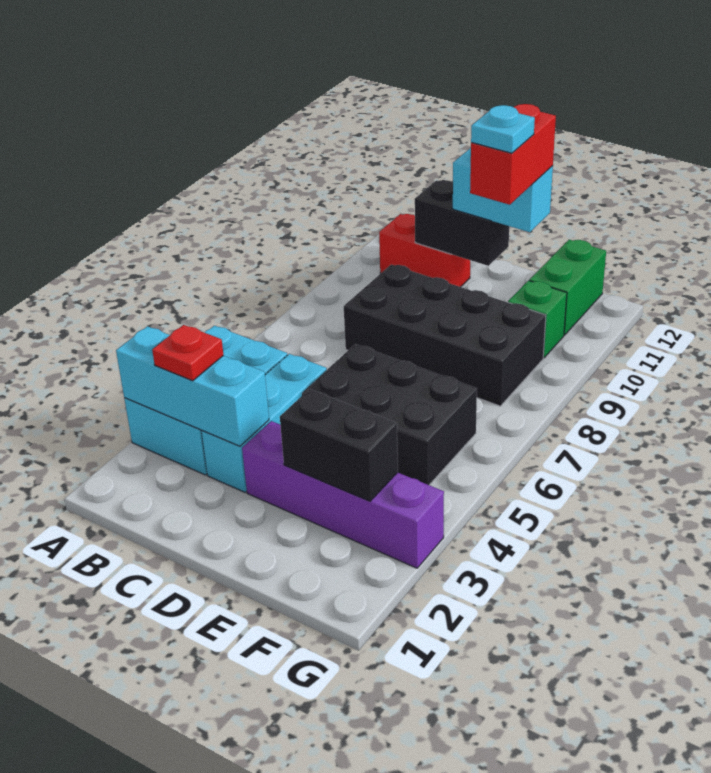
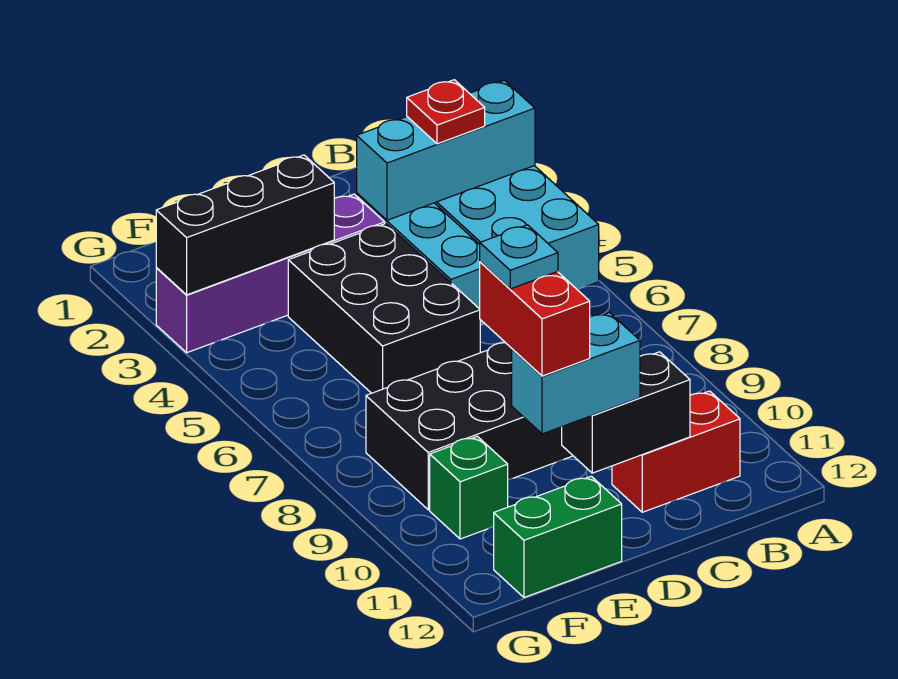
black 2x3 brick [302,344,477,485] -> black 2x3 brick turned to [288,224,480,393]
black 1x2 brick [280,389,398,501] -> black 1x3 brick [156,155,334,295]
green 1x2 brick [529,240,606,335] -> green 1x2 brick turned to [494,476,622,598]

